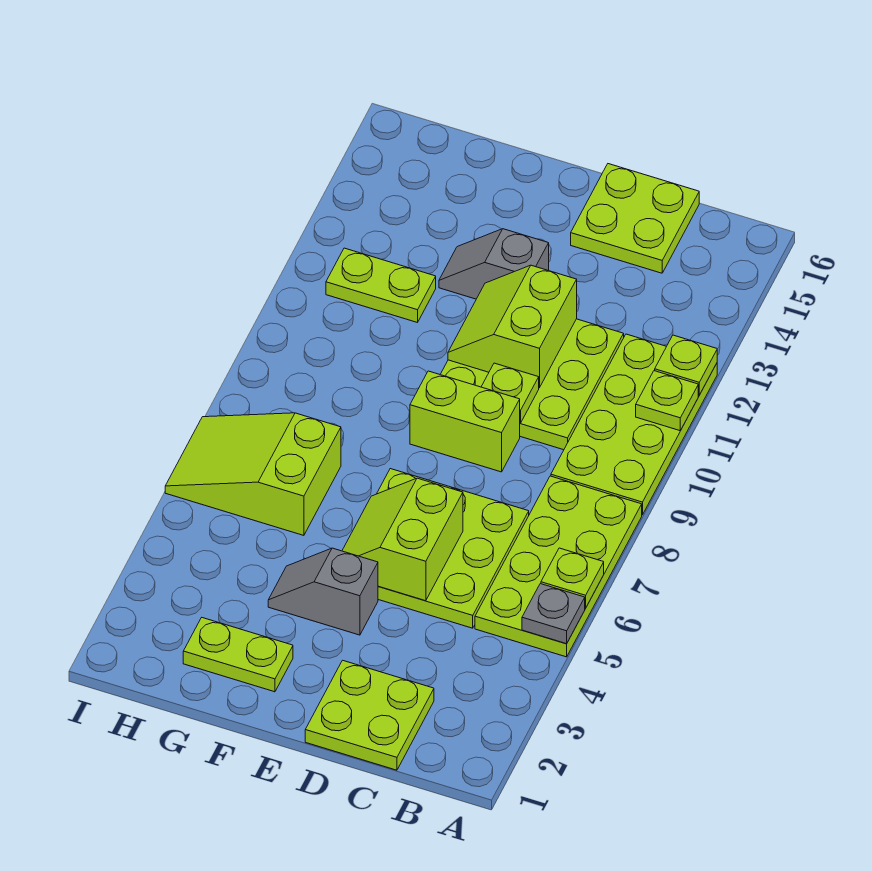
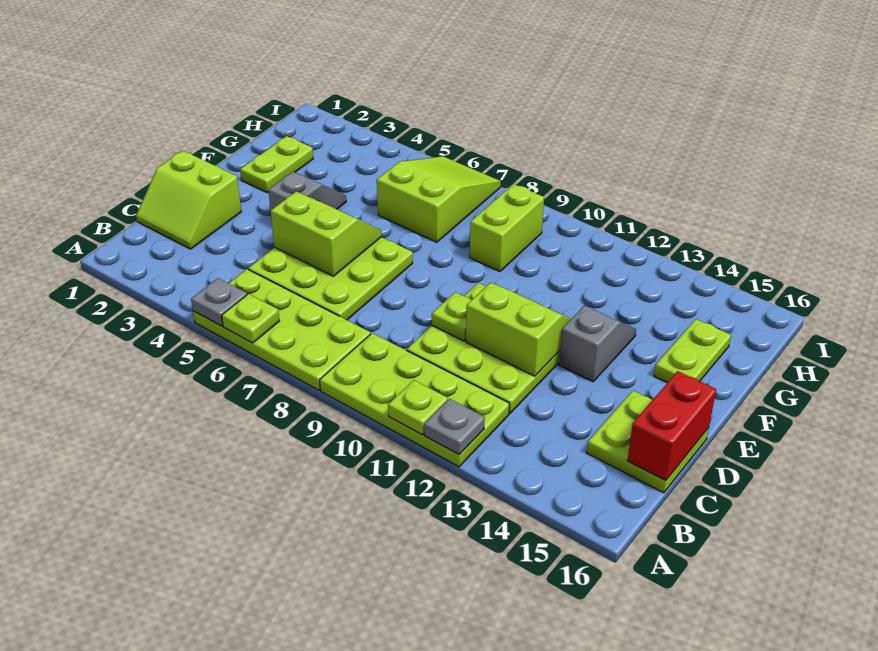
lime 1x1 plate [655,335,717,395] -> grey 1x1 plate [424,399,485,455]
lime 2x2 plate [305,660,434,770] -> lime 2x2 slope [136,151,241,249]
none -> red 1x2 brick [627,371,716,480]
lime 1x2 brick [410,371,520,472] -> lime 1x2 brick moved to [470,184,544,271]
lime 1x2 plate [326,248,436,323] -> lime 1x2 plate moved to [654,319,731,383]

